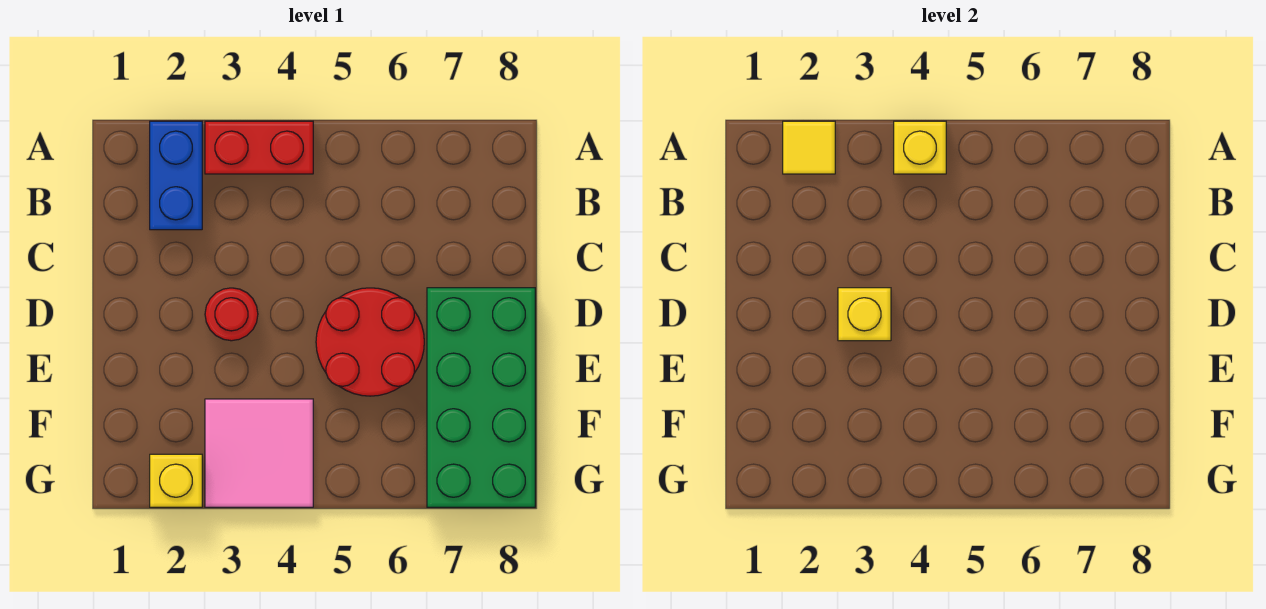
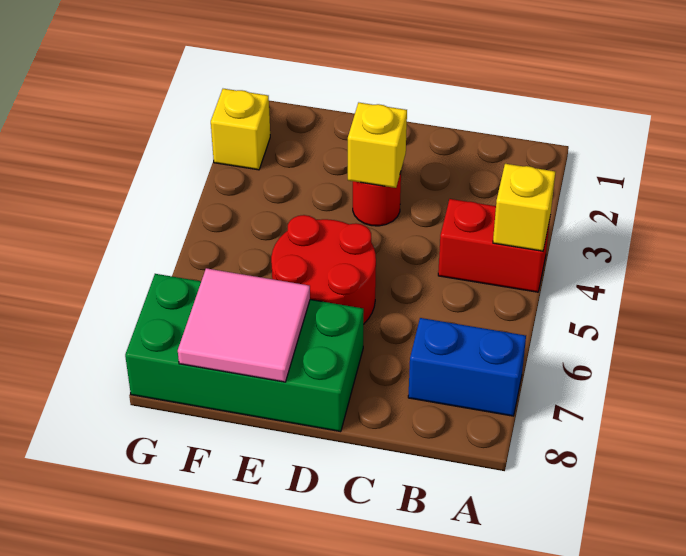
blue 1x2 brick [150,121,202,230] -> blue 1x2 brick moved to [408,318,526,416]
yellow 1x1 tile [783,121,835,174] -> none
red 1x2 brick [205,121,313,174] -> red 1x2 brick turned to [438,199,550,292]
pink 2x2 tile [205,399,313,507] -> pink 2x2 tile moved to [178,268,310,382]

